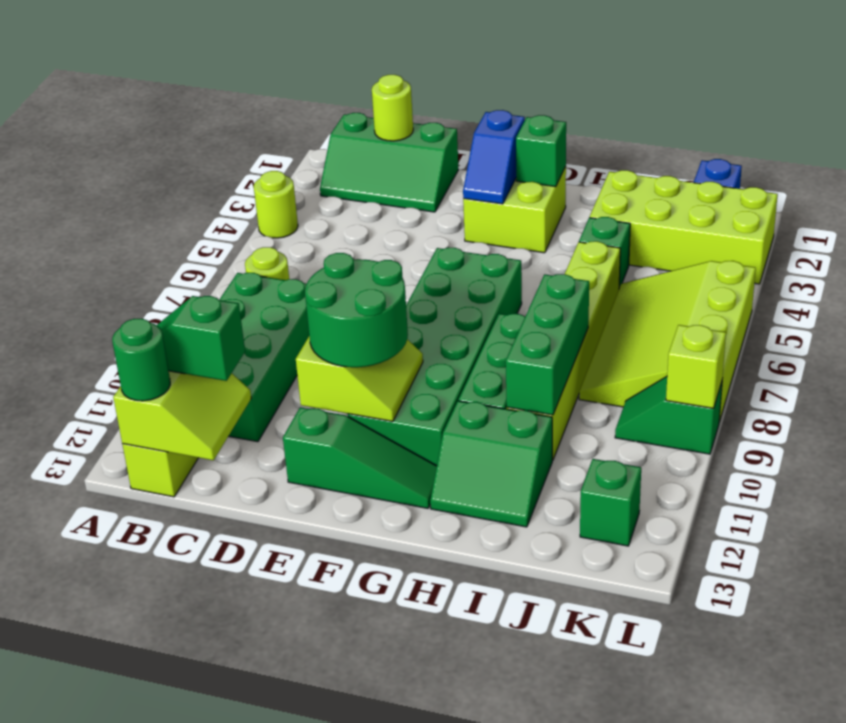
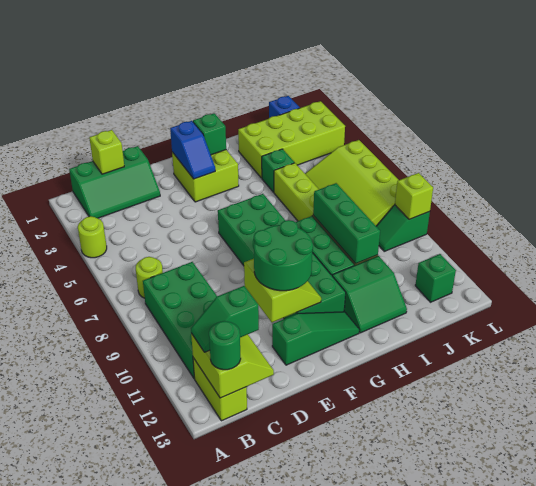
lime 1x1 round brick [372,75,413,141] -> lime 1x1 brick [89,130,124,174]

